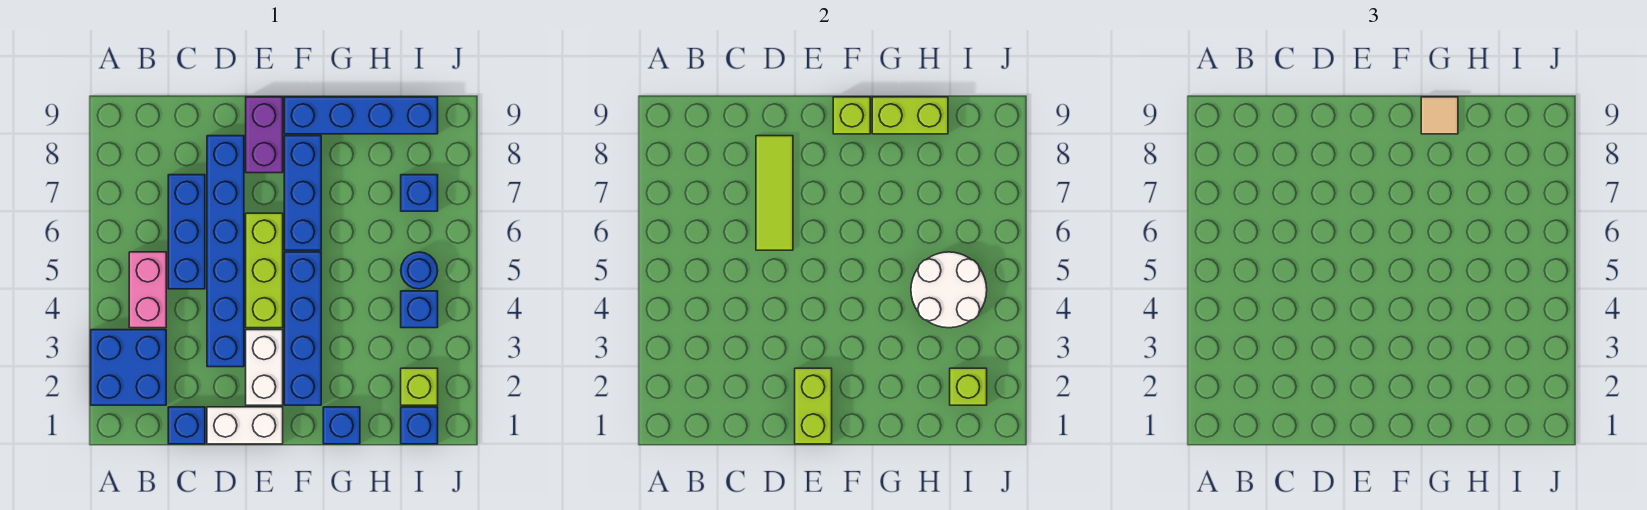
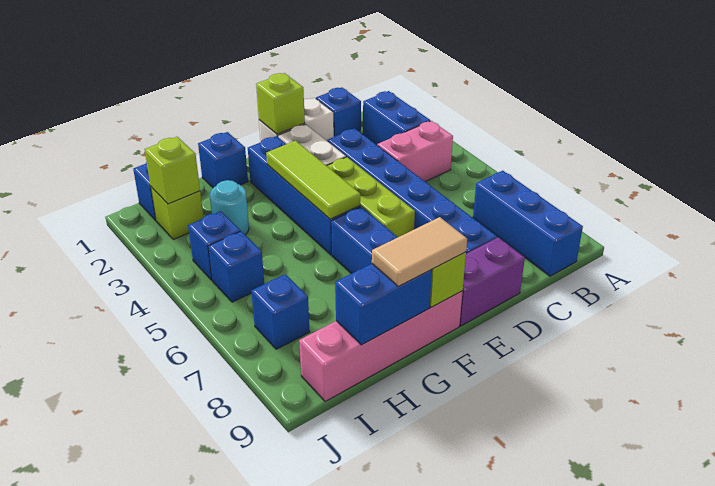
blue 2x2 brick [91,330,166,405] -> blue 1x2 brick [363,91,430,145]
pink 1x2 brick [129,252,166,328] -> pink 1x2 brick turned to [377,121,453,182]
blue 1x3 brick [168,175,205,289] -> blue 1x3 brick moved to [473,171,583,276]
lime 1x3 tile [756,136,793,250] -> lime 1x3 tile moved to [266,141,360,219]
lime 1x2 brick [795,368,832,444] -> lime 1x1 brick [256,73,305,134]
purple 1x2 brick [246,97,283,173] -> purple 1x2 brick turned to [460,237,525,326]
blue 1x4 brick [284,97,438,134] -> pink 1x4 brick [299,291,463,401]
lime 1x2 brick [872,97,948,134] -> blue 1x2 brick [335,264,432,345]
tan 1x1 tile [1421,97,1458,134] -> tan 1x2 tile [372,217,467,286]
none -> cyan 1x1 round brick [210,180,249,235]
white 2x2 round brick [911,252,987,328] -> none
blue 1x1 round brick [401,252,438,289] -> blue 1x1 brick [208,231,264,302]

